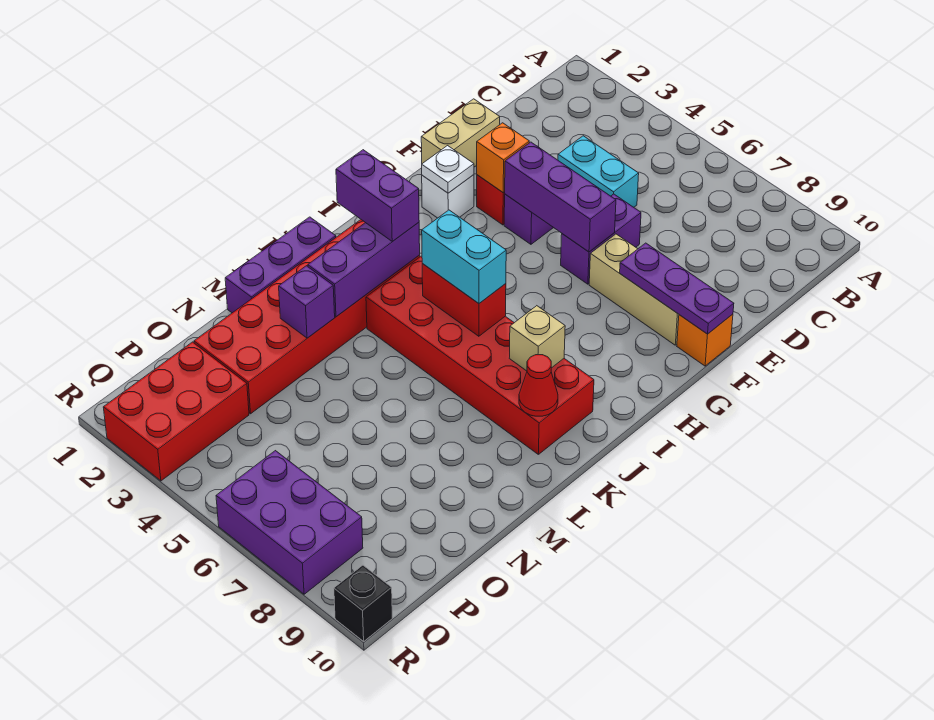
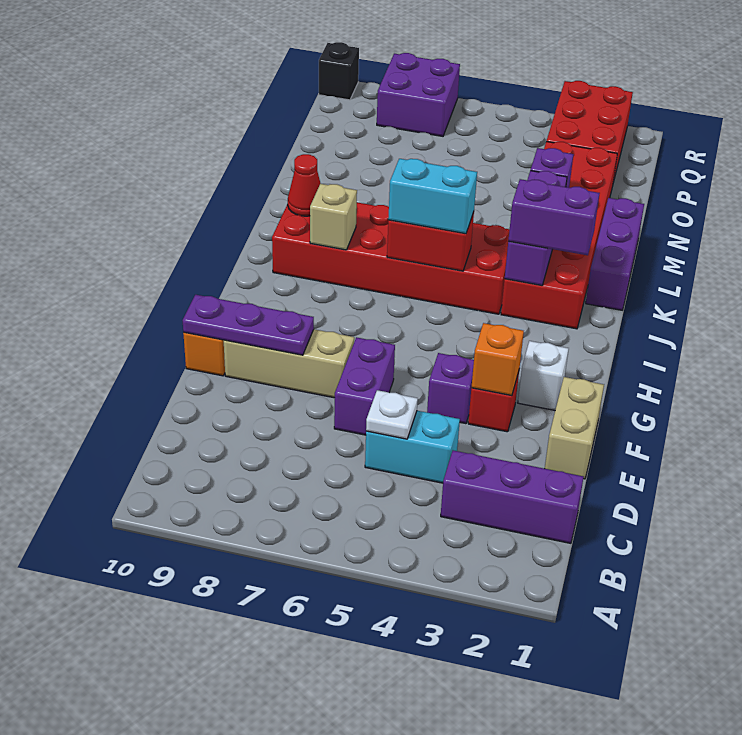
purple 1x3 brick [505,142,616,252] -> purple 1x3 brick moved to [441,450,583,543]
white 1x1 plate [422,146,474,193] -> white 1x1 plate moved to [366,390,418,439]
purple 2x3 brick [216,451,363,594] -> purple 2x2 brick [377,53,460,136]

